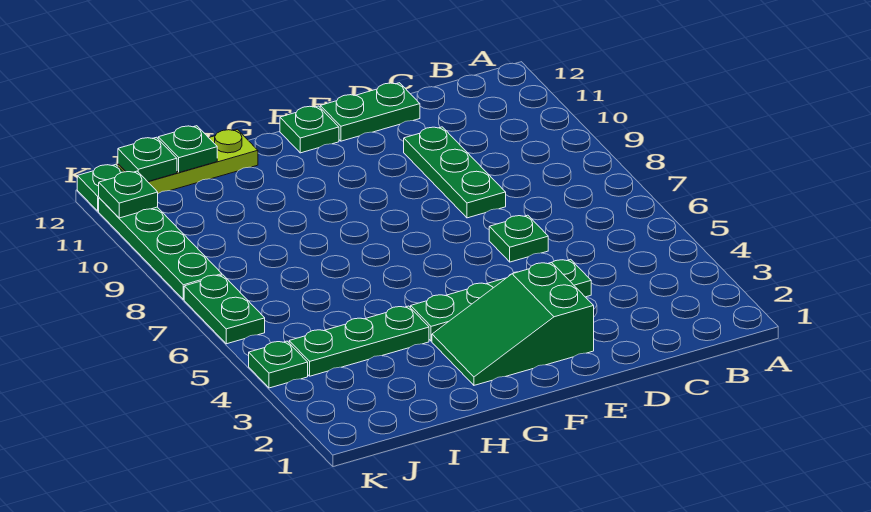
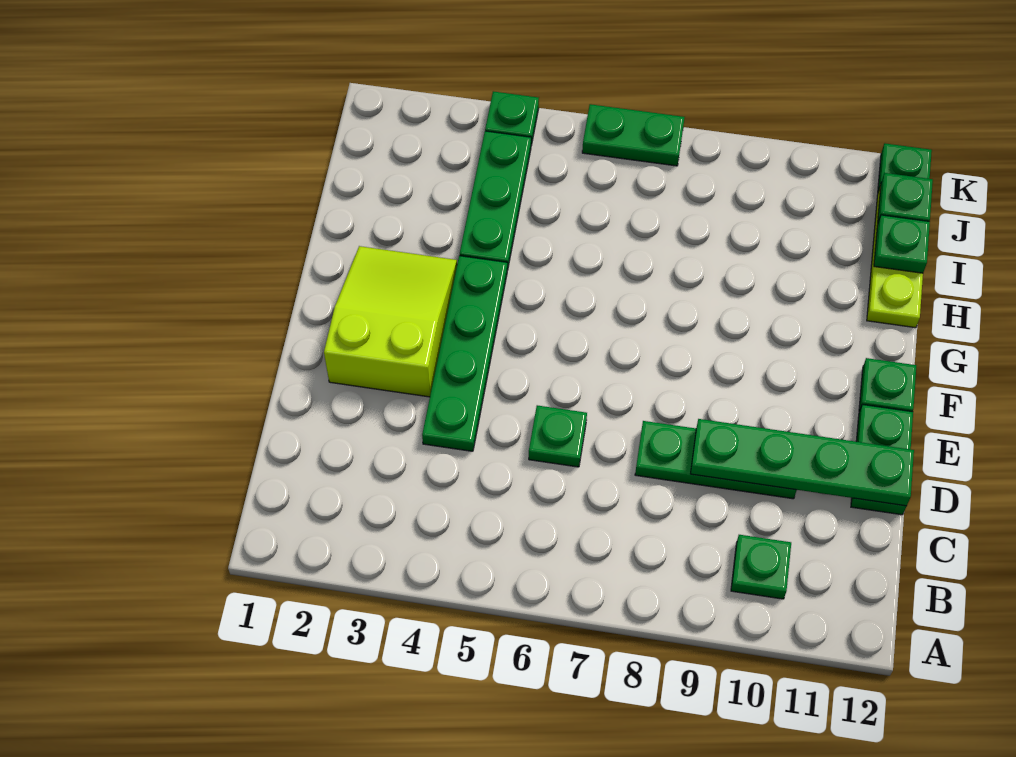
green 2x3 slope [432,262,594,385] -> lime 2x3 slope [324,246,457,397]
green 1x4 plate [99,198,222,300] -> green 1x4 plate moved to [691,419,914,506]
green 1x1 plate [99,171,158,218] -> green 1x1 plate moved to [731,535,791,599]

